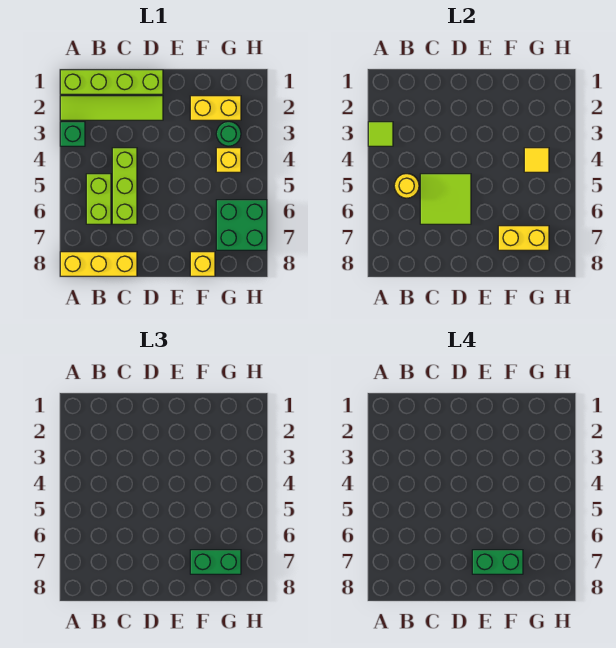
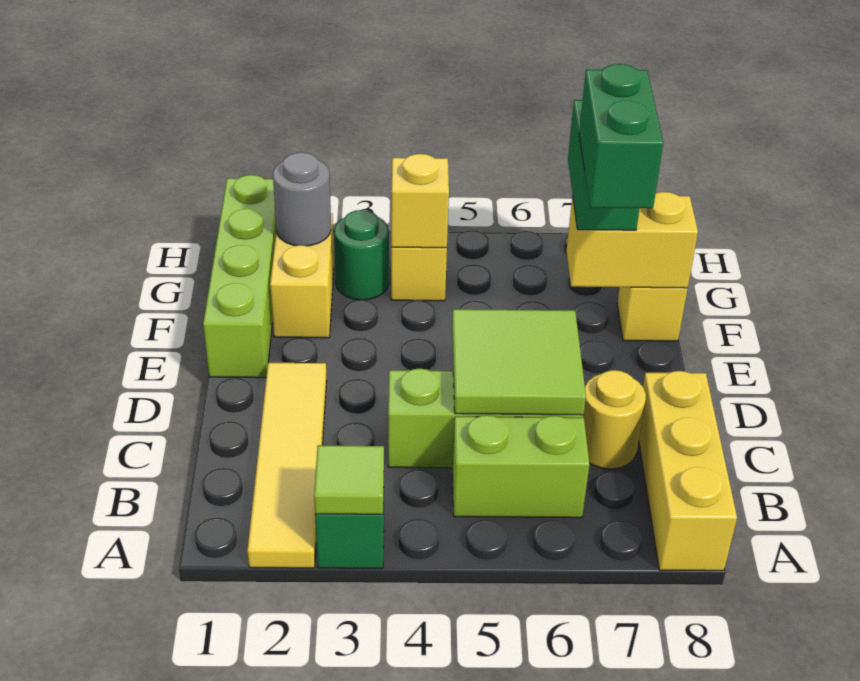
lime 1x4 brick [60,70,163,94] -> lime 1x4 brick moved to [203,175,276,378]
lime 1x4 tile [60,96,163,120] -> yellow 1x4 tile [247,363,327,568]
yellow 1x1 round brick [394,174,419,198] -> yellow 1x1 round brick moved to [583,370,646,469]
yellow 1x2 brick [498,226,549,250] -> yellow 1x2 brick turned to [567,192,698,288]
none -> grey 1x1 round brick [273,152,331,246]
yellow 1x1 tile [524,148,549,172] -> yellow 1x1 brick [391,154,449,248]
green 2x2 brick [216,200,267,250] -> none

